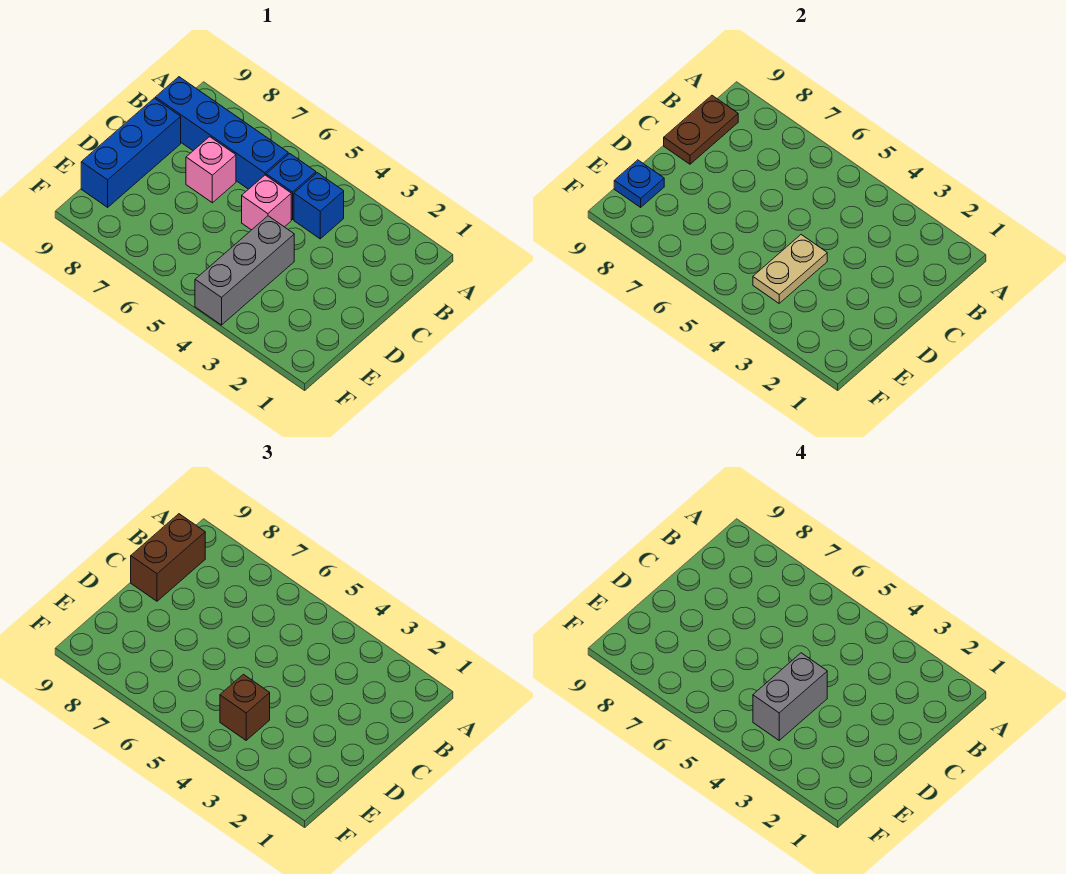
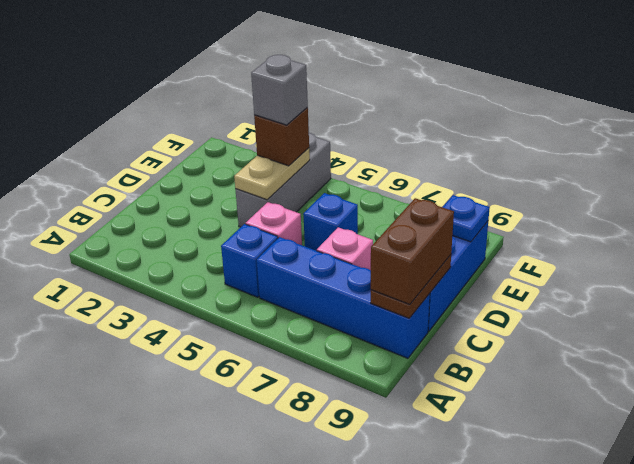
blue 1x1 brick [294,173,344,239] -> blue 1x1 brick moved to [303,193,358,251]
grey 1x2 brick [753,653,827,740] -> grey 1x1 brick [251,55,308,125]

